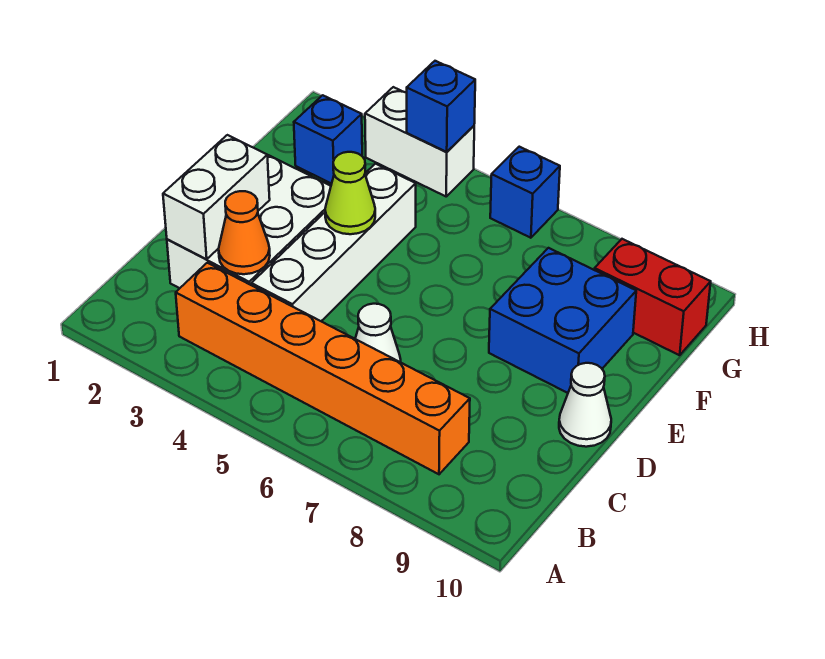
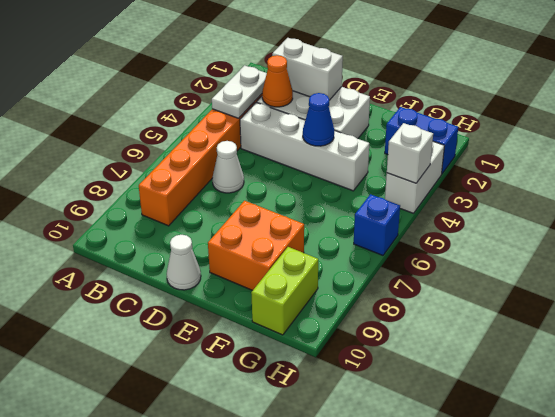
none -> white 1x2 plate [212,65,267,118]
lime 1x1 cone [325,152,375,234] -> blue 1x1 cone [303,93,334,146]
blue 2x2 brick [489,248,636,393] -> orange 2x2 brick [208,201,304,290]
blue 1x1 brick [294,95,362,184] -> blue 1x2 brick [385,107,458,173]
red 1x2 brick [594,239,711,355] -> lime 1x2 brick [251,247,318,335]
blue 1x1 brick [407,61,475,152] -> white 1x1 brick [387,123,433,183]

